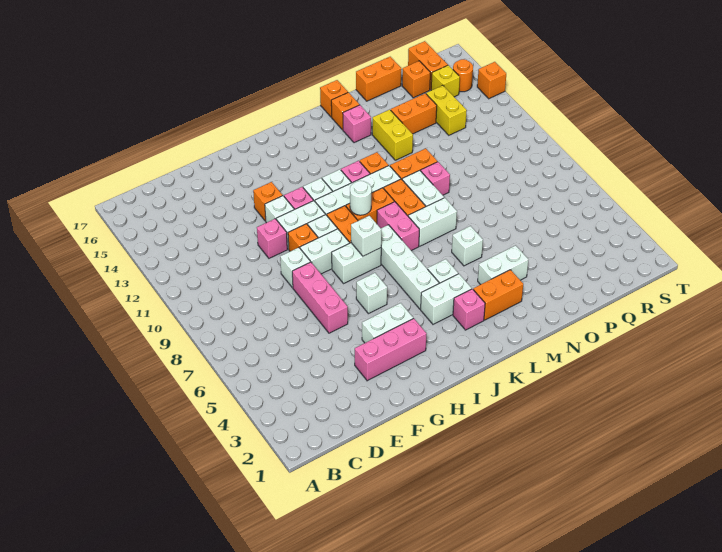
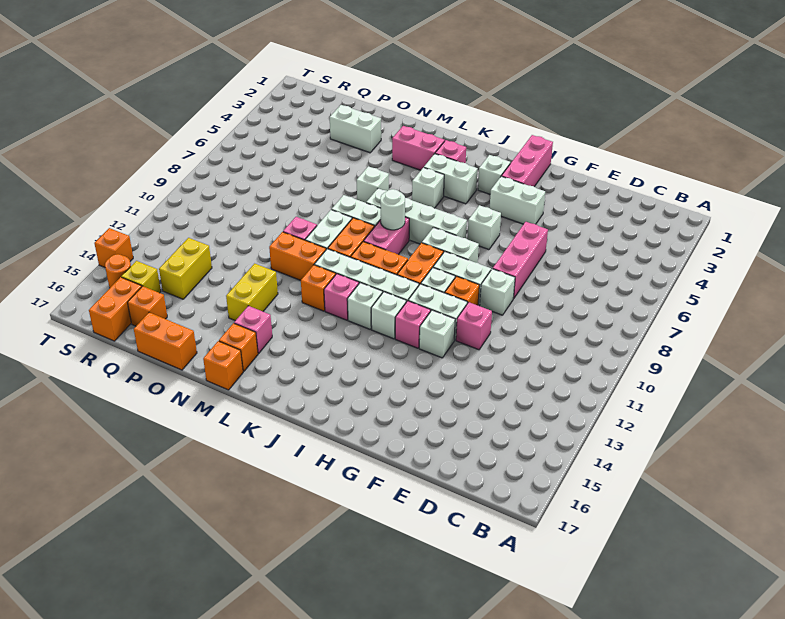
pink 1x3 brick [355,318,427,381] -> pink 1x3 brick turned to [502,135,553,187]
orange 1x1 brick [253,182,283,221] -> none
white 1x1 brick [351,216,382,256] -> white 1x1 brick moved to [478,155,510,194]
white 1x4 brick [381,225,439,309] -> white 1x4 brick turned to [366,188,467,244]
white 1x1 round brick [350,181,372,215] -> white 1x1 round brick moved to [380,189,405,230]
orange 1x2 brick [473,270,523,320] -> pink 1x2 brick [392,126,445,171]
white 1x2 brick [478,246,528,285] -> white 1x2 brick moved to [330,105,381,153]
orange 1x2 brick [391,93,437,134] -> none

